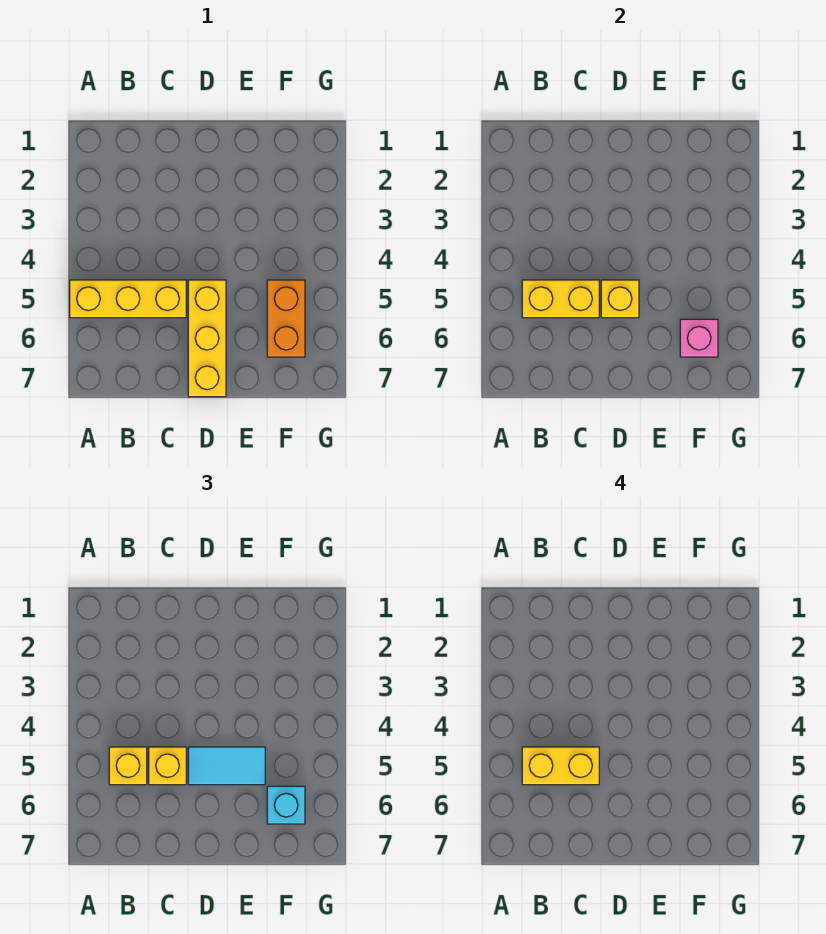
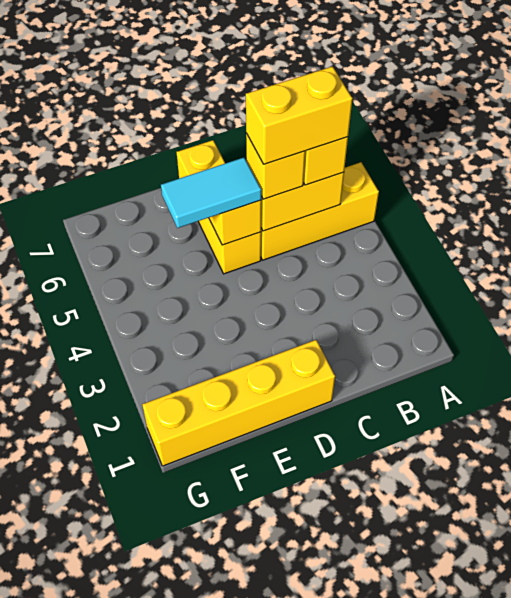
none -> yellow 1x4 brick [142,340,335,466]
orange 1x2 brick [267,280,305,357] -> none
pink 1x1 brick [680,319,718,357] -> none
cyan 1x1 brick [267,786,305,824] -> none

